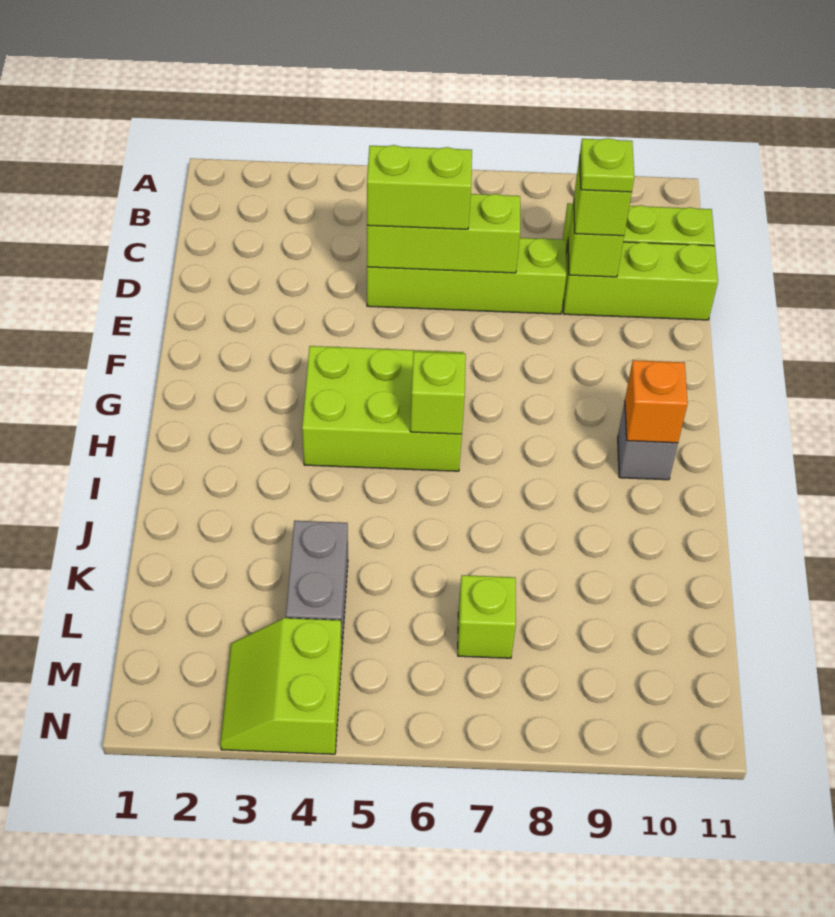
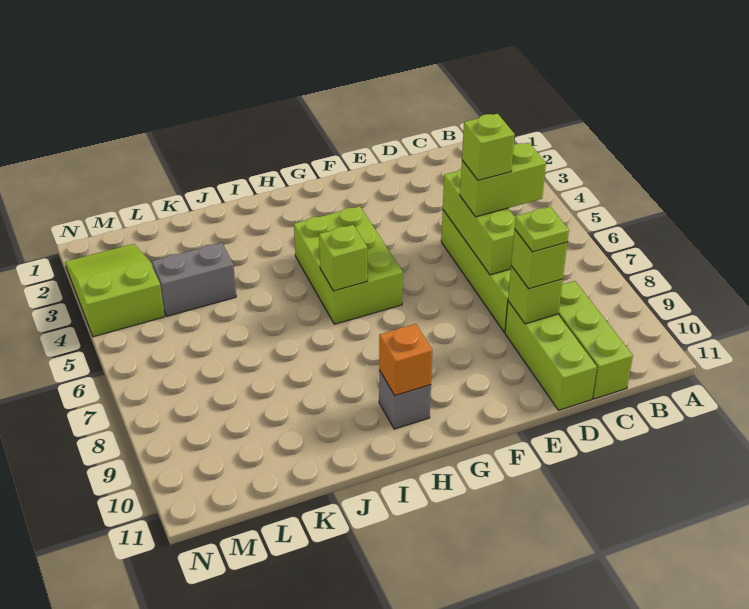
lime 1x2 brick [367,145,472,229] -> lime 1x2 brick turned to [460,143,546,217]
lime 1x1 brick [458,575,516,658] -> lime 1x1 brick moved to [462,114,515,180]
lime 2x2 slope [220,618,342,754] -> lime 2x3 slope [65,244,165,337]

